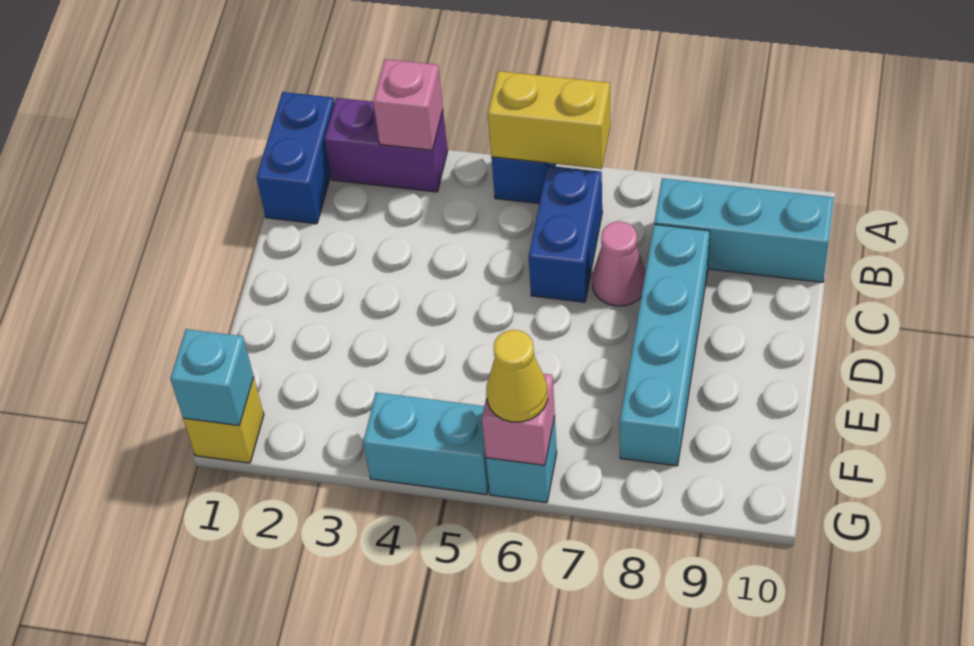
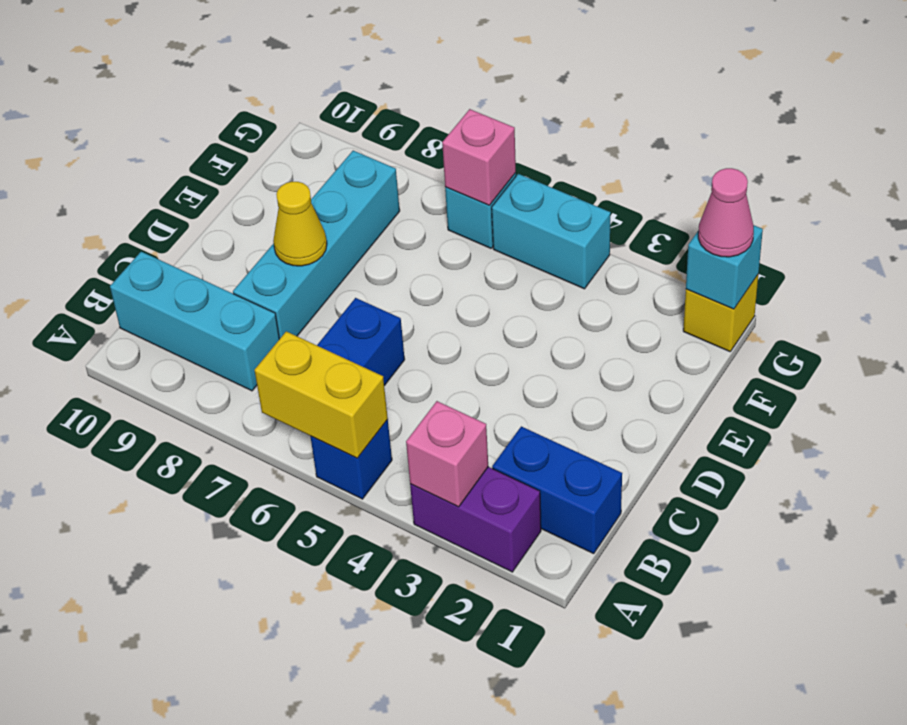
blue 1x2 brick [256,92,335,224] -> blue 1x2 brick turned to [492,426,622,554]
pink 1x1 cone [592,222,646,306] -> pink 1x1 cone moved to [698,168,754,257]
yellow 1x1 cone [486,330,548,422] -> yellow 1x1 cone moved to [273,182,327,266]

